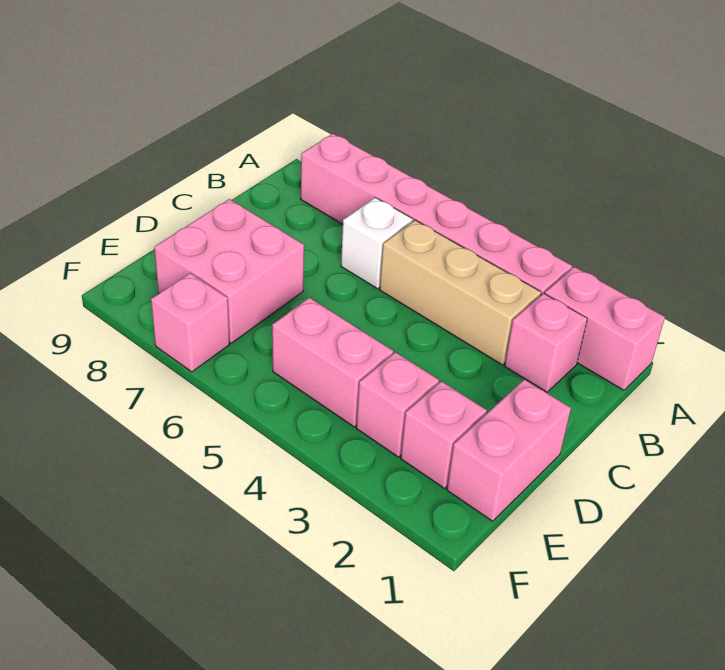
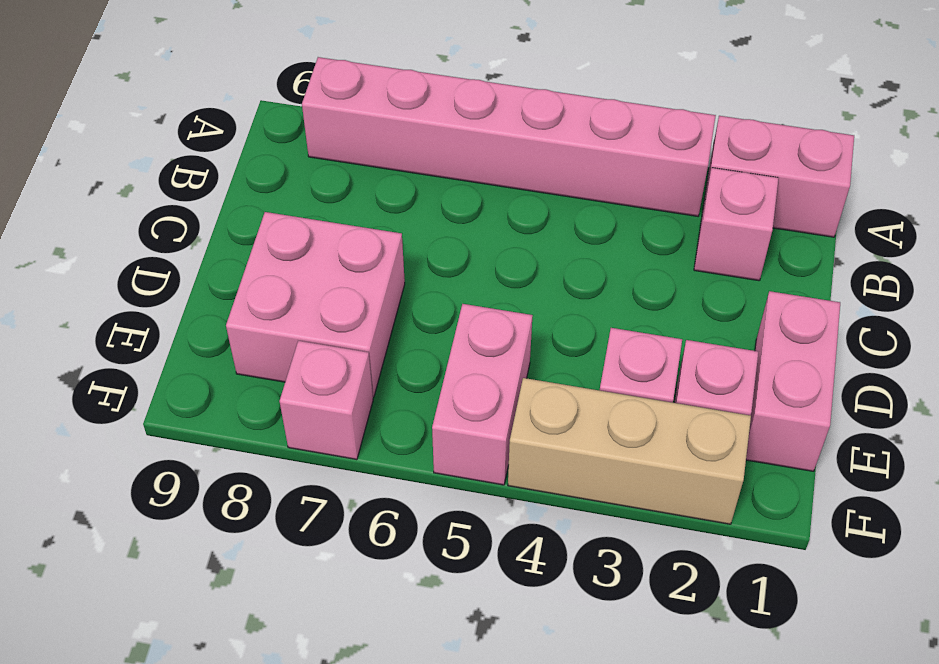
tan 1x3 brick [380,220,541,365] -> tan 1x3 brick moved to [508,378,751,524]
white 1x1 brick [341,197,413,289] -> none
pink 1x2 brick [272,298,393,427] -> pink 1x2 brick turned to [432,304,533,485]

